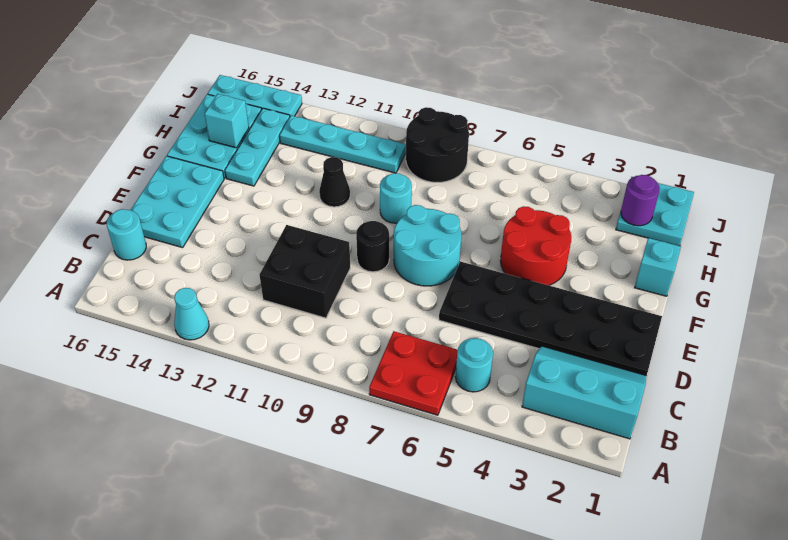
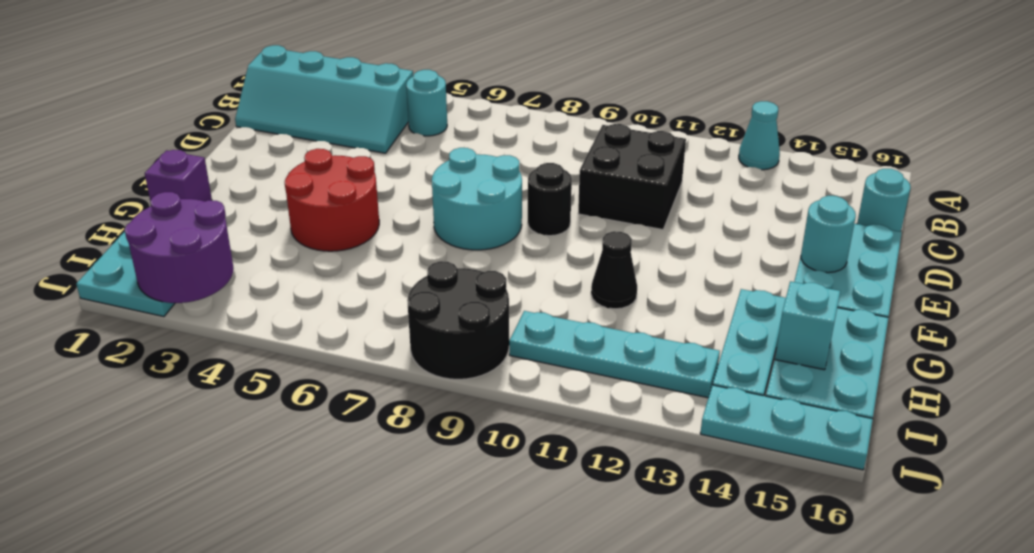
red 2x2 plate [369,331,458,415] -> none
cyan 2x3 slope [522,346,647,439] -> cyan 2x4 slope [235,45,413,153]
black 2x6 plate [439,262,662,376] -> none
cyan 1x1 brick [634,238,681,296] -> purple 1x1 brick [145,150,212,201]
cyan 1x1 round brick [380,173,412,223] -> cyan 1x1 round brick moved to [801,196,856,273]
purple 1x1 round brick [621,175,660,226] -> purple 2x2 round brick [124,192,234,303]

